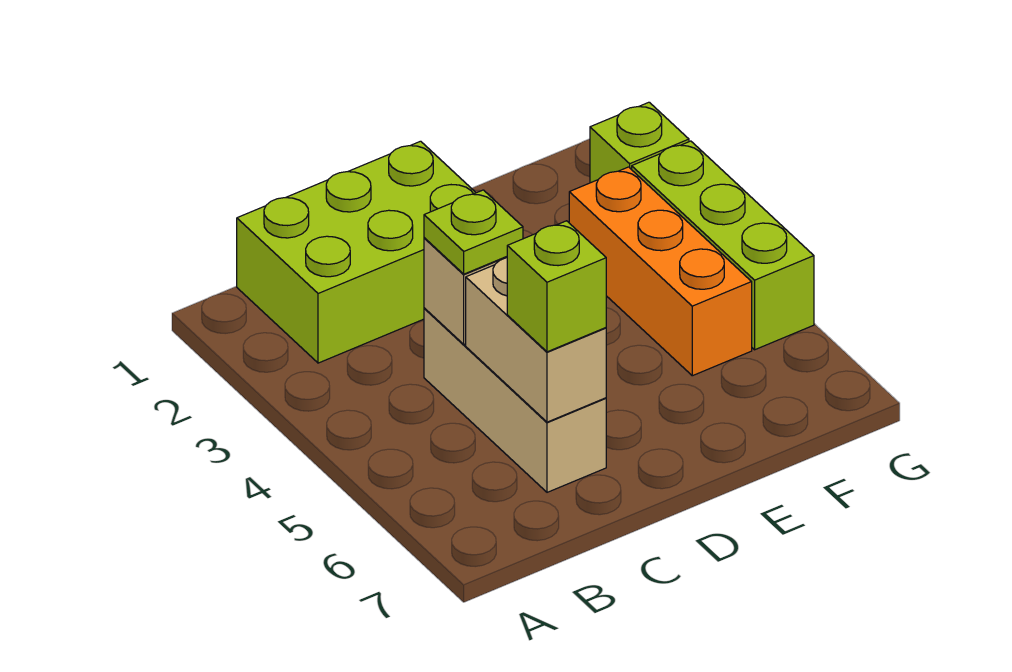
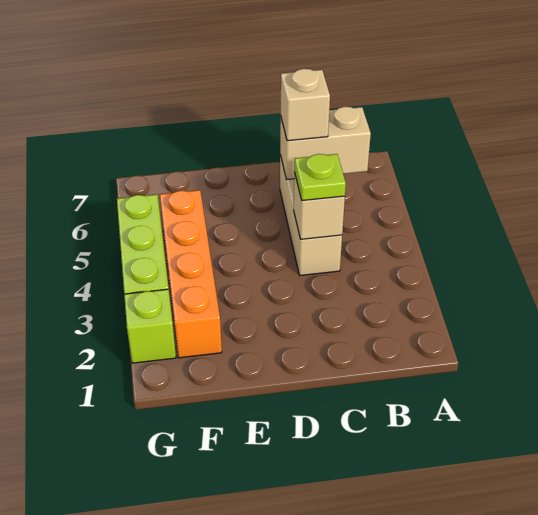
lime 2x3 brick [237,141,476,363] -> none
tan 1x2 brick [466,258,606,422] -> tan 1x2 brick turned to [280,107,371,180]
lime 1x1 brick [507,221,606,352] -> tan 1x1 brick [281,69,330,141]
orange 1x3 brick [569,167,752,376] -> orange 1x4 brick [160,190,222,358]

